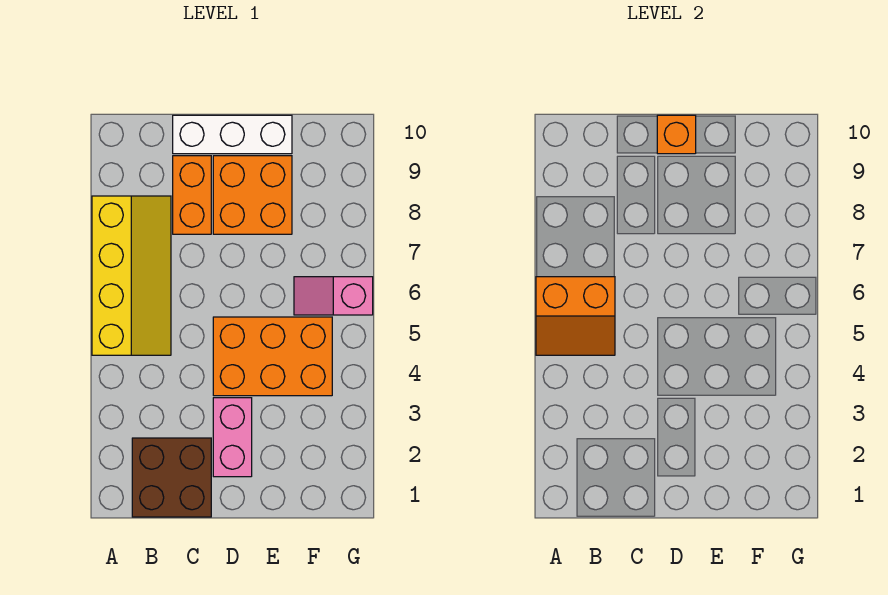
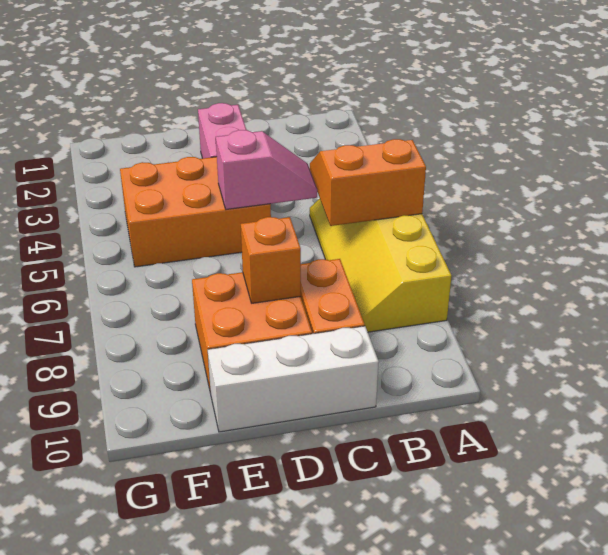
brown 2x2 brick [132,438,211,517] -> none
orange 1x1 brick [657,115,696,154] -> orange 1x1 brick moved to [241,217,301,303]
pink 1x2 slope [294,277,373,315] -> pink 1x2 slope moved to [216,130,317,209]

